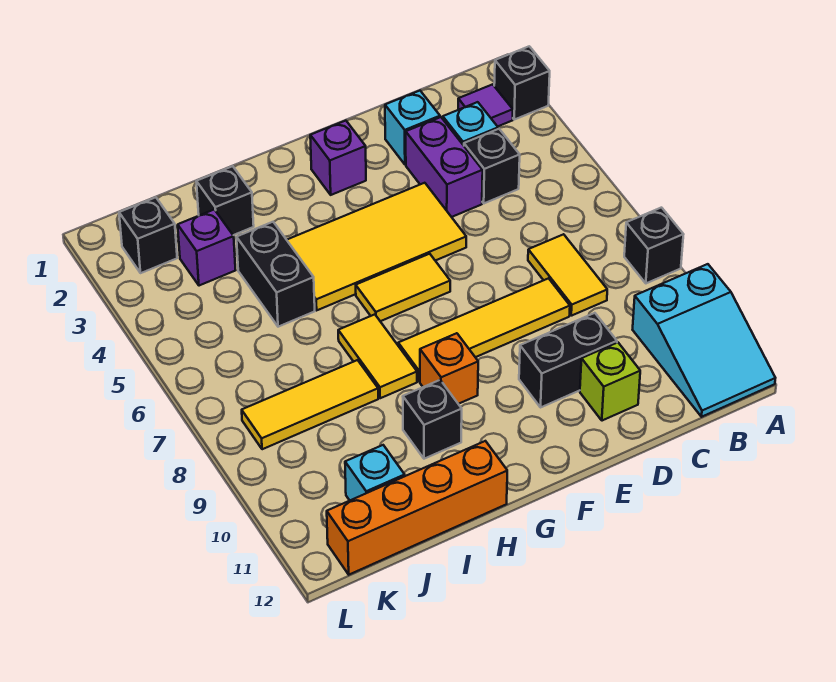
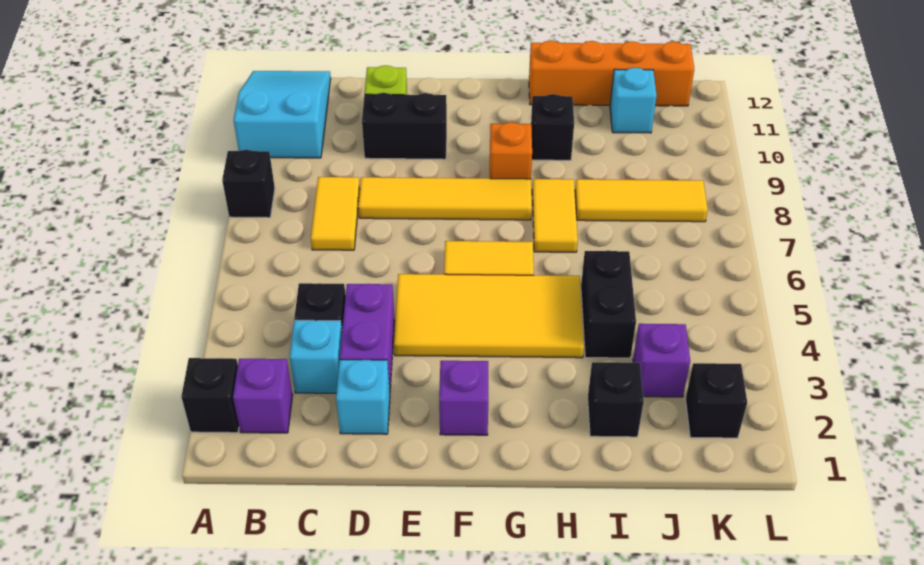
purple 1x1 tile [458,84,513,127] -> purple 1x1 brick [233,359,292,433]

